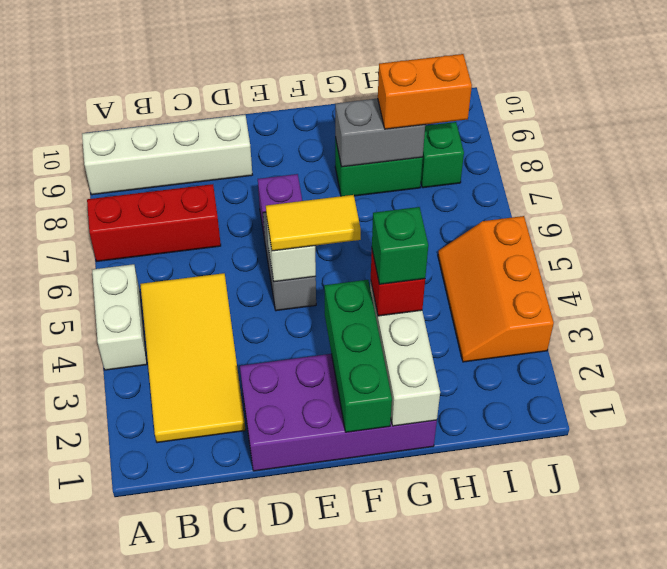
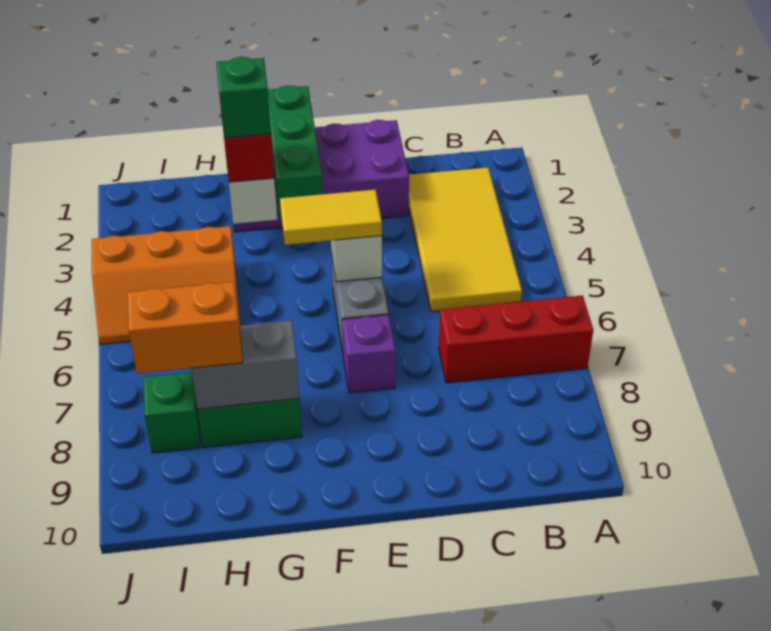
white 1x2 brick [92,264,147,370] -> none
white 1x4 brick [82,115,252,195] -> none
orange 2x3 slope [438,216,554,362] -> orange 2x3 slope turned to [92,226,241,344]

